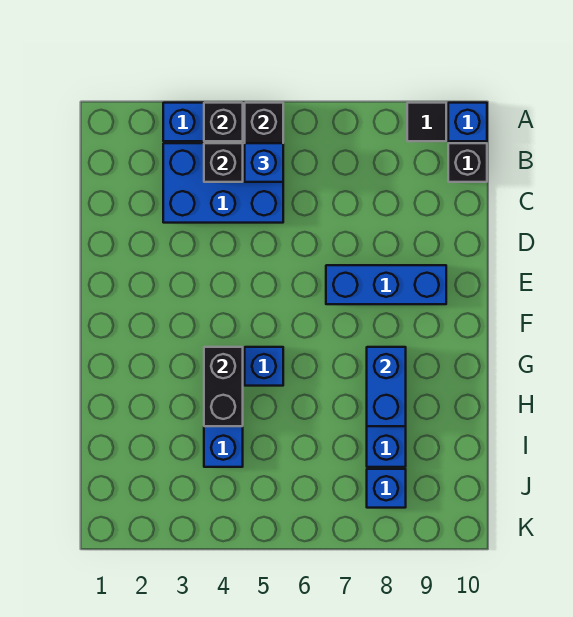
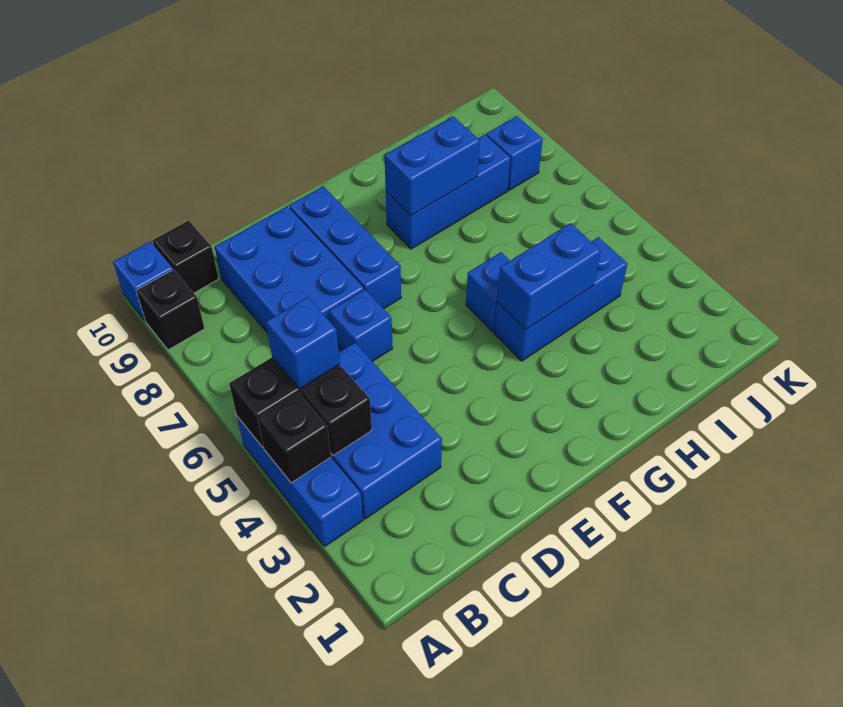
black 1x1 tile [407,103,446,141] -> black 1x1 brick [136,270,205,350]
none -> blue 2x3 brick [215,206,364,333]
none -> blue 1x1 brick [329,289,393,362]
black 1x2 brick [204,347,243,426] -> blue 1x2 brick [497,223,601,330]

